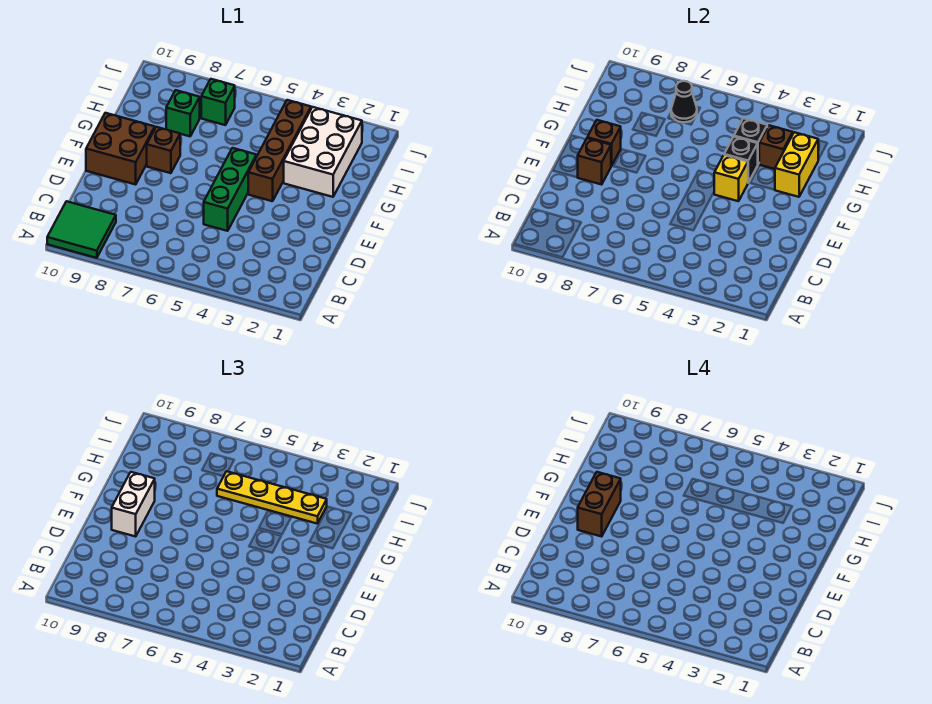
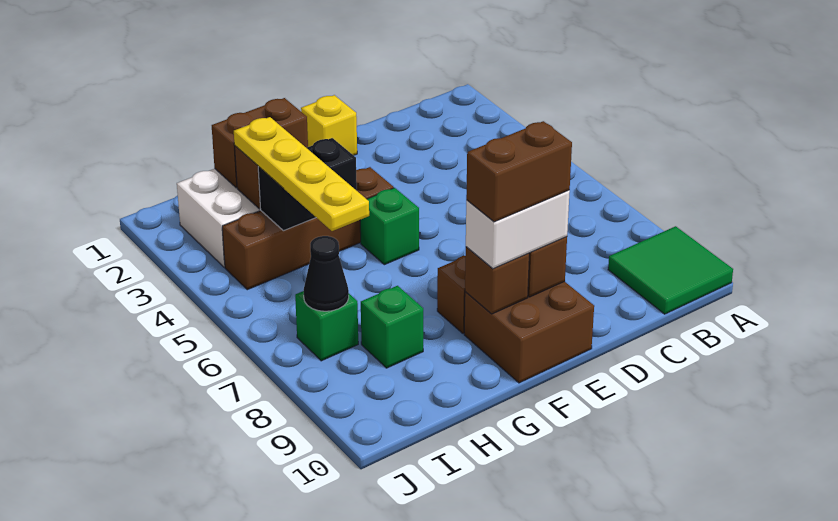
green 1x3 brick [204,148,256,231] -> green 1x1 brick [360,188,419,265]
yellow 1x1 brick [714,155,748,201] -> yellow 1x1 brick moved to [301,95,357,155]
yellow 1x2 brick [775,132,819,197] -> brown 1x2 brick [212,98,308,188]

